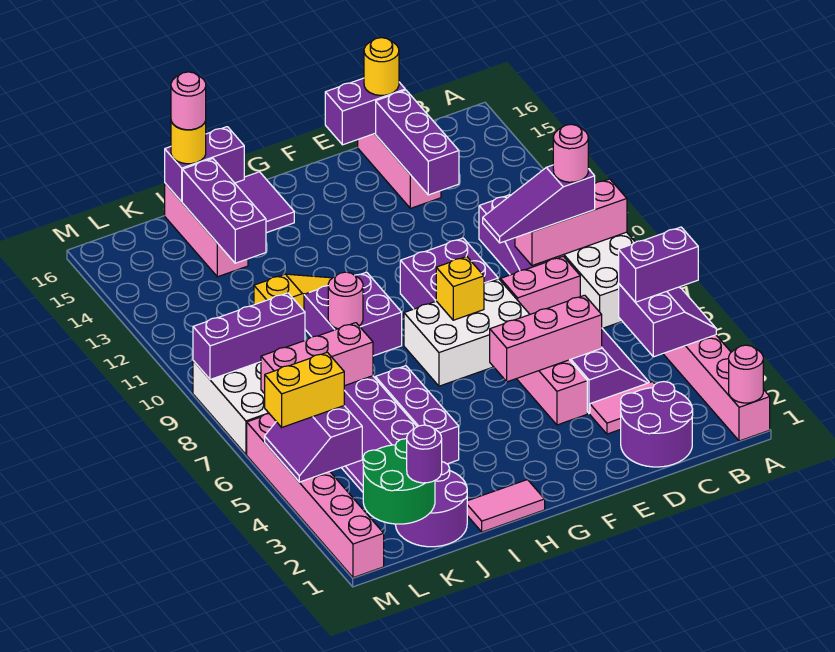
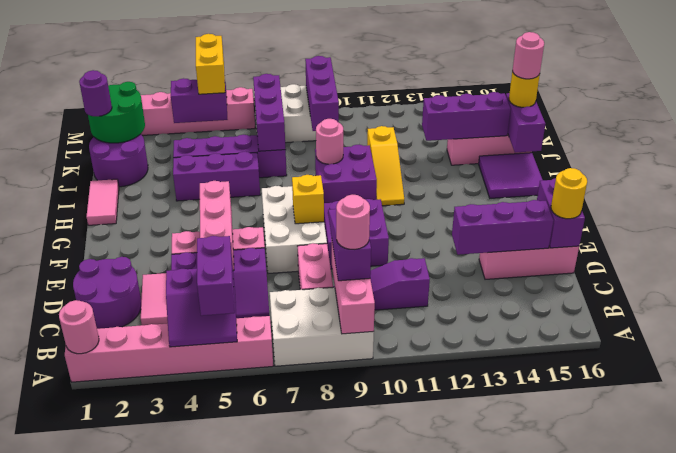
pink 1x3 brick [261,323,373,394] -> purple 1x3 brick [253,74,286,151]

